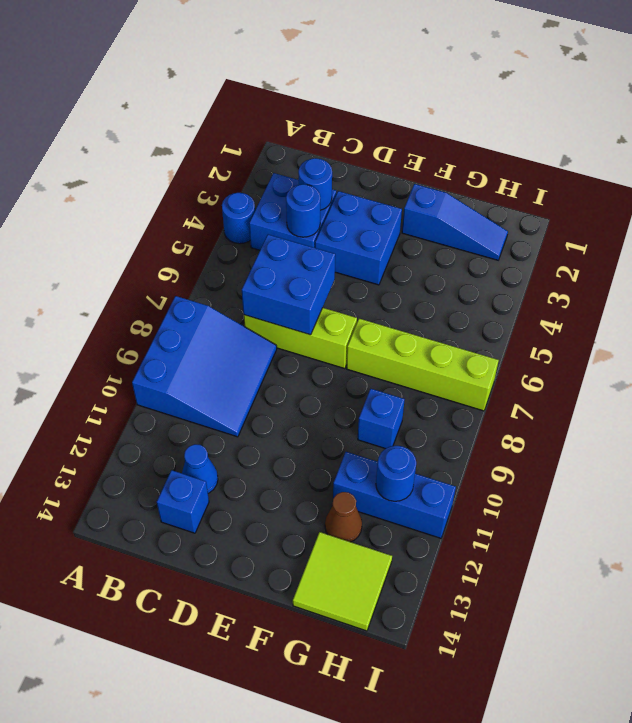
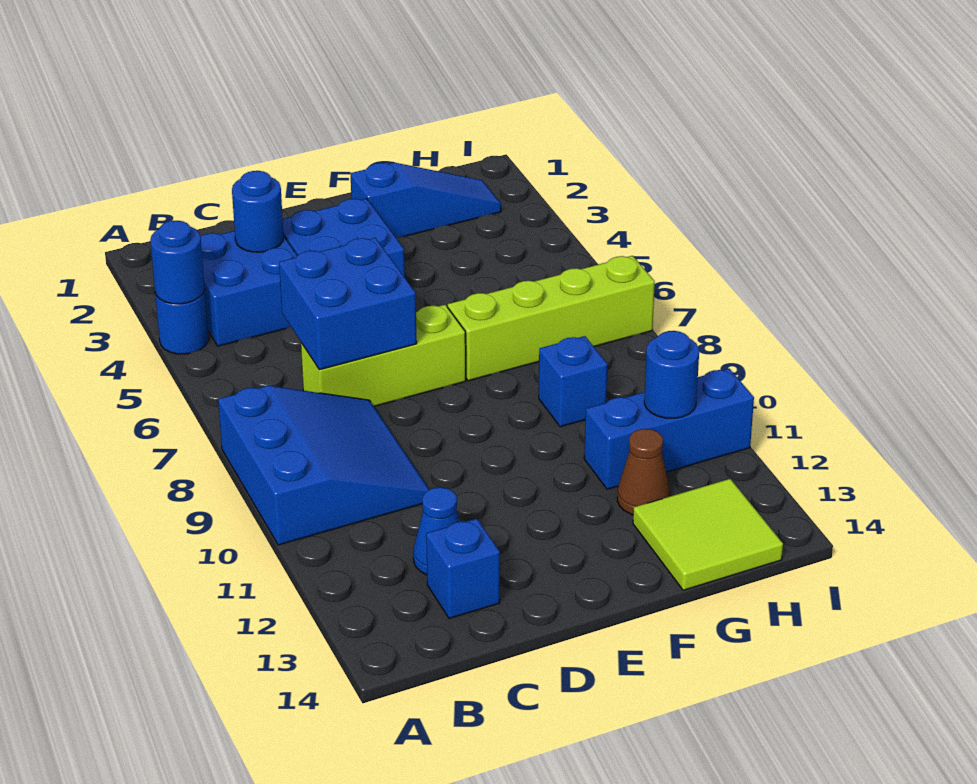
blue 1x1 round brick [286,184,320,237] -> blue 1x1 round brick moved to [150,221,205,304]

